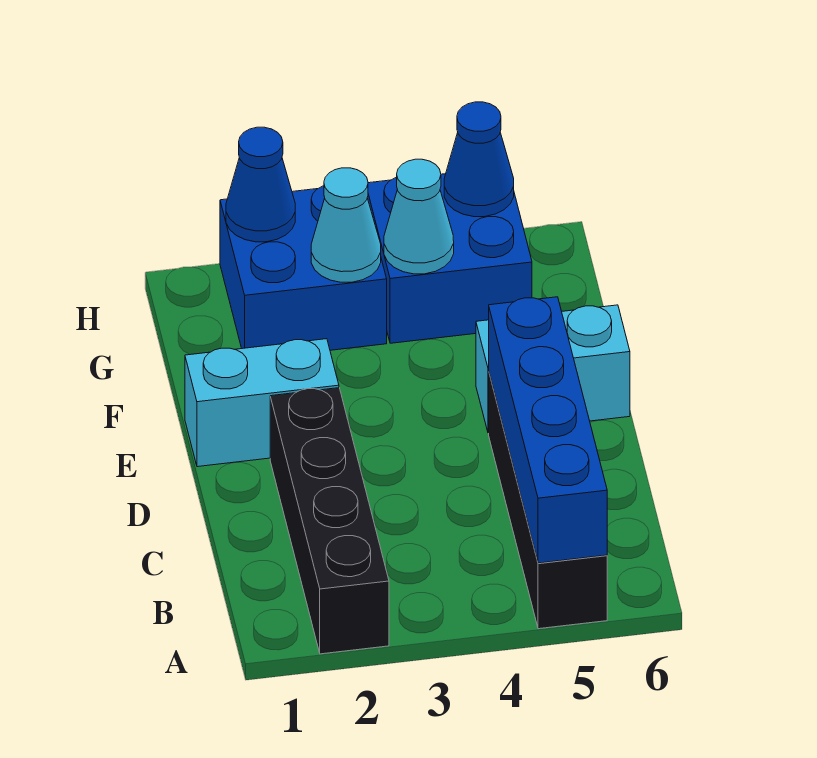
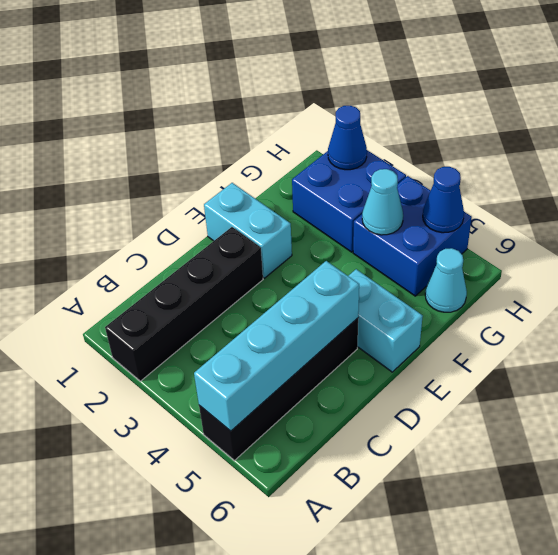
blue 1x4 brick [489,297,607,563] -> cyan 1x4 brick [194,261,359,431]
cyan 1x1 cone [311,168,381,282] -> cyan 1x1 cone moved to [425,248,467,312]

